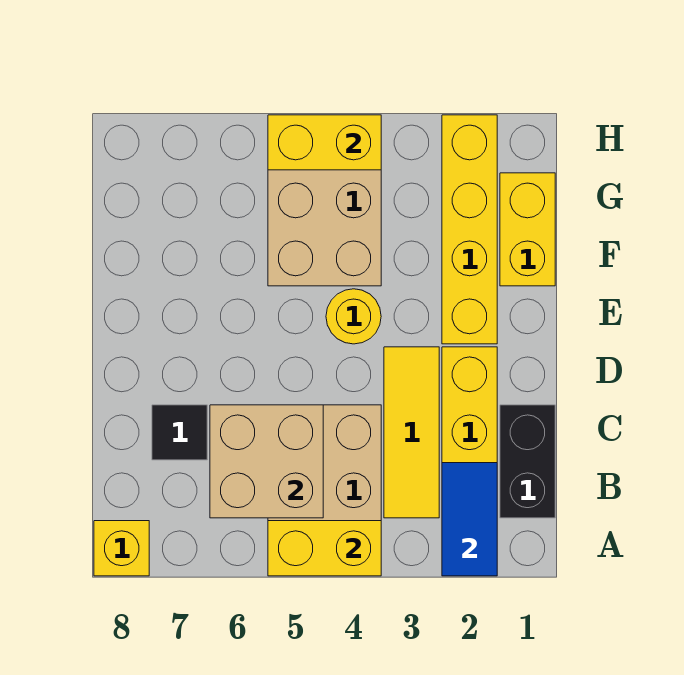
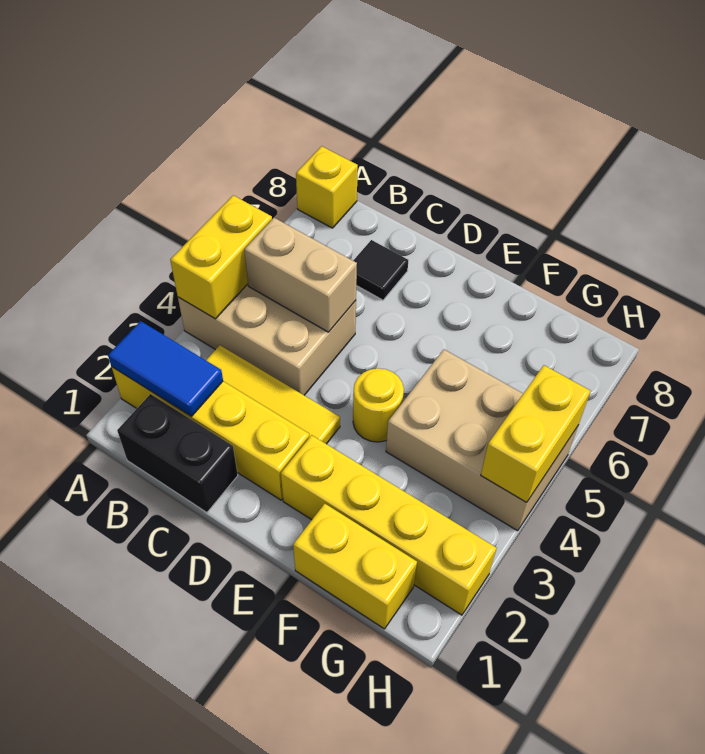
tan 2x2 brick [210,405,323,518] -> tan 1x2 brick [244,218,357,332]

